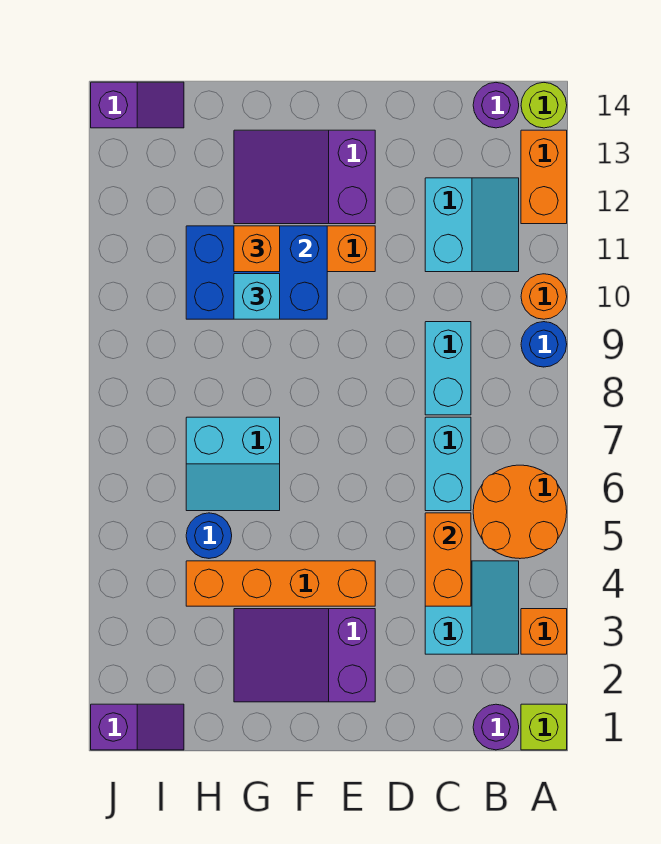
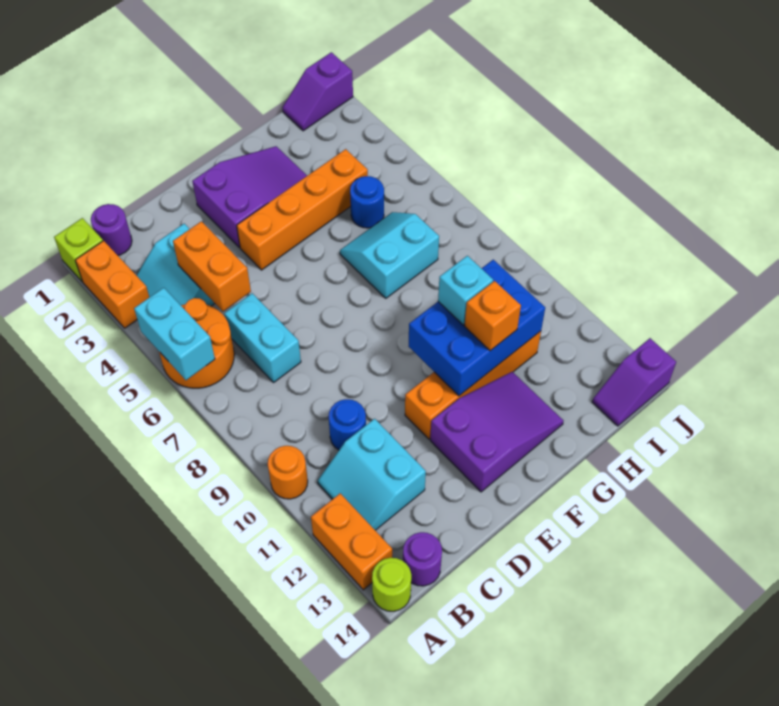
orange 1x1 brick [521,609,567,654] -> orange 1x2 brick [75,241,149,328]
blue 1x1 round brick [521,322,567,367] -> blue 1x1 round brick moved to [329,399,366,450]
cyan 1x2 brick [425,322,471,415] -> cyan 1x2 brick moved to [134,288,215,380]

